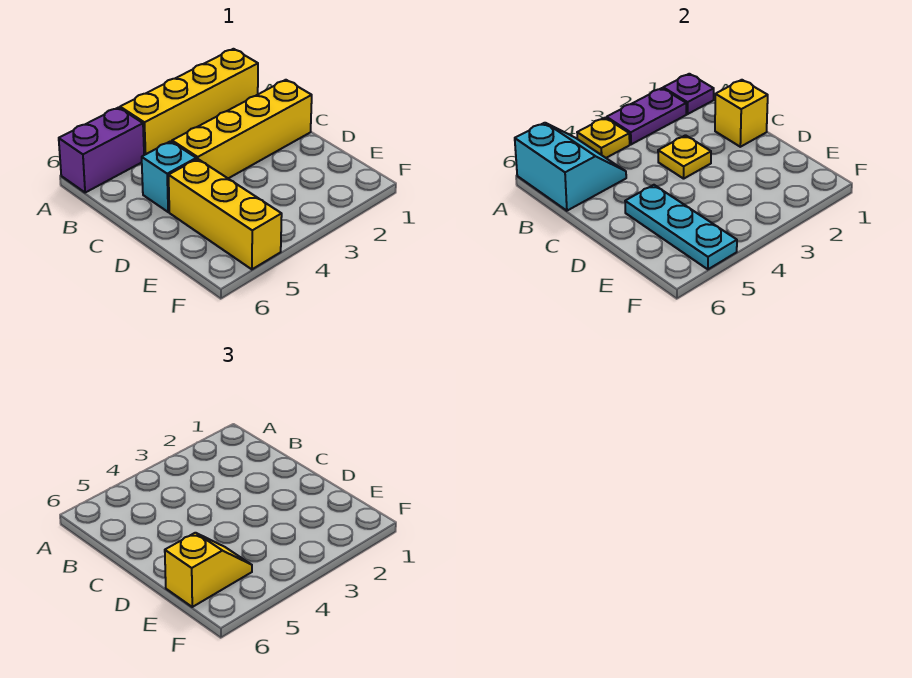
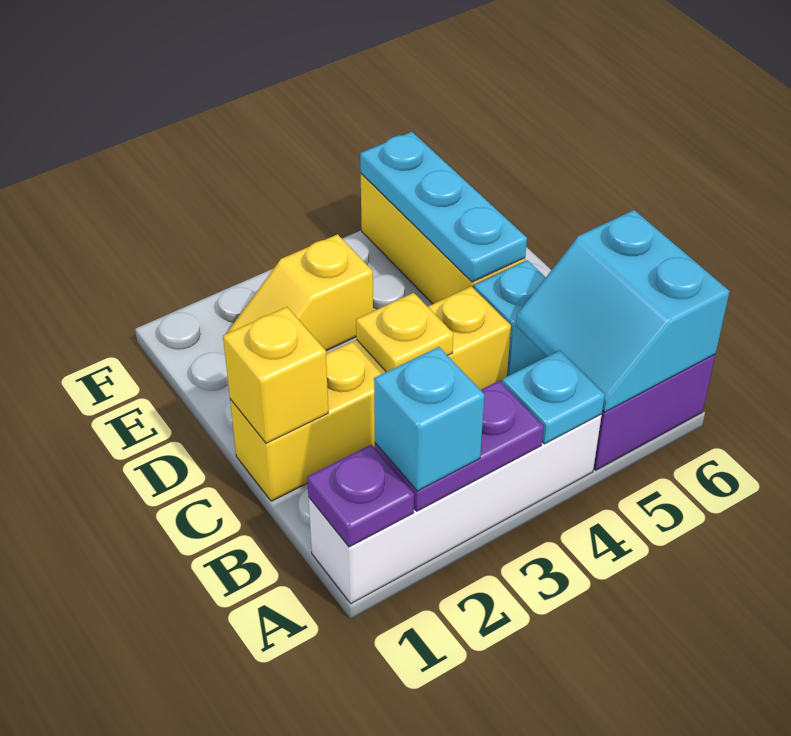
yellow 1x4 brick [120,49,258,155] -> white 1x4 brick [308,415,602,604]
none -> cyan 1x1 brick [374,347,484,491]
yellow 1x1 plate [577,118,630,158] -> cyan 1x1 plate [502,350,605,444]
yellow 1x2 slope [165,533,252,607] -> yellow 1x2 slope moved to [227,234,373,351]

